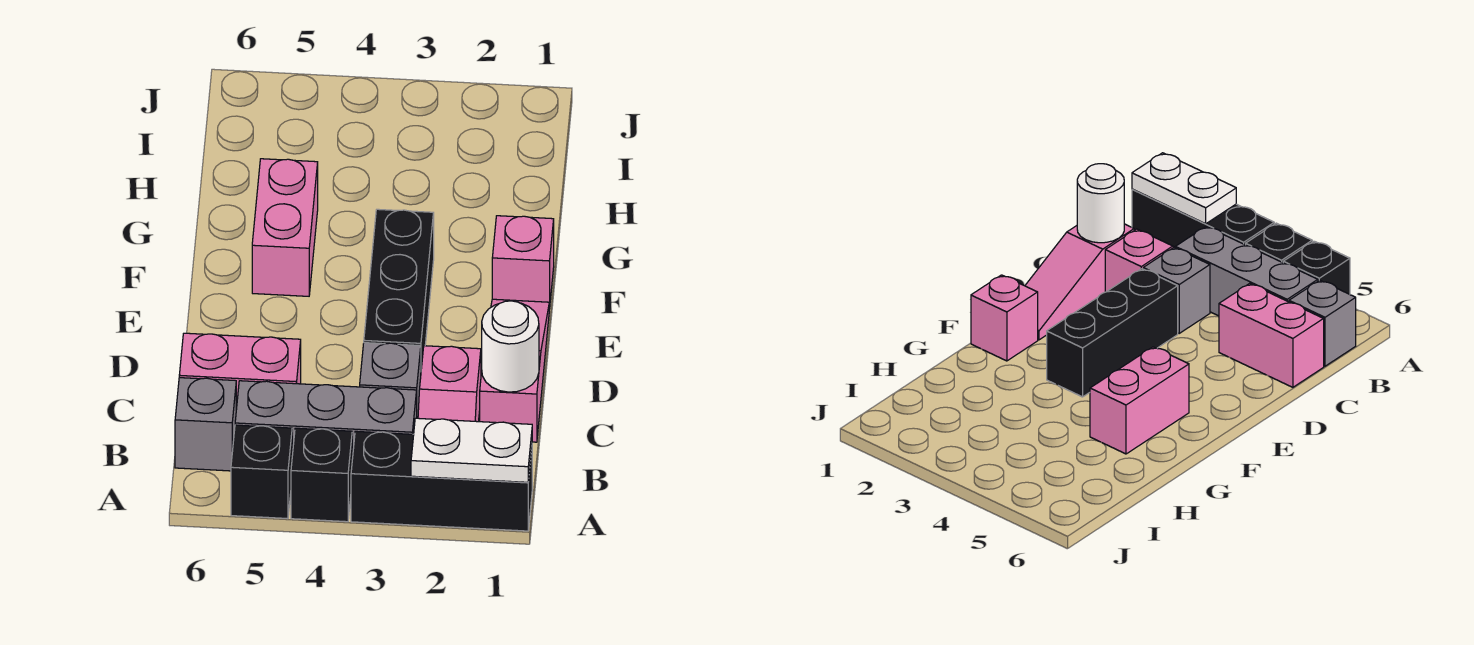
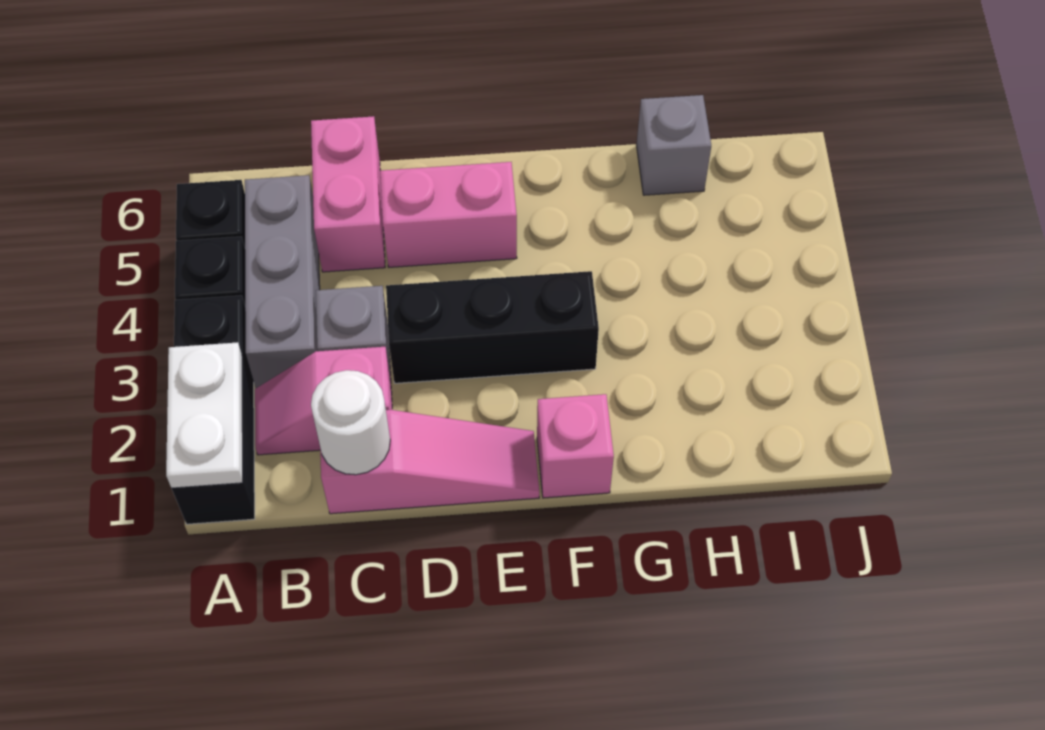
grey 1x1 brick [175,378,236,471] -> grey 1x1 brick moved to [636,95,711,195]
pink 1x2 brick [252,159,318,296] -> pink 1x2 brick moved to [380,162,517,267]

